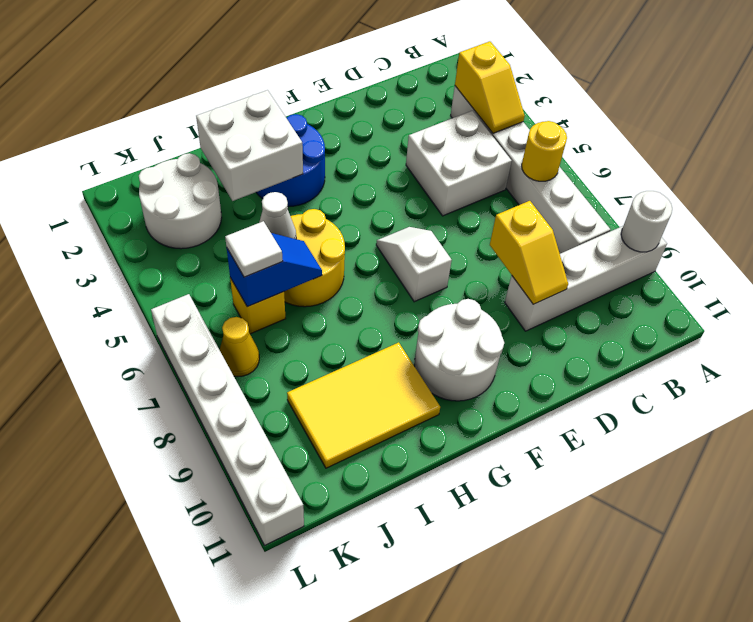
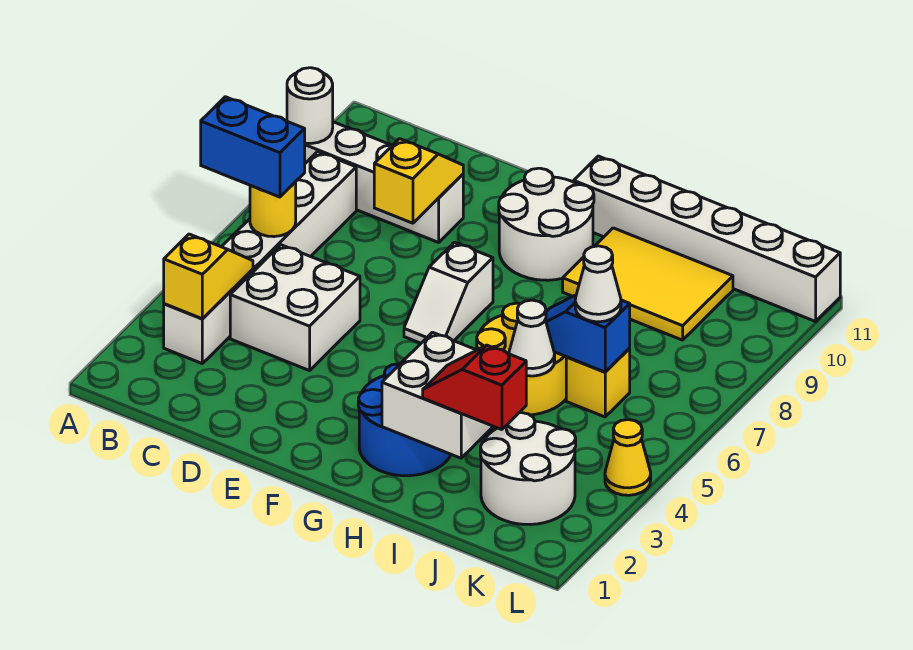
none -> blue 1x2 brick [201,97,305,197]
none -> red 1x2 slope [423,345,526,430]
white 1x1 tile [225,221,283,277] -> white 1x1 cone [575,246,621,322]
yellow 1x1 cone [220,317,259,376] -> yellow 1x1 cone moved to [605,420,651,495]
white 1x6 brick [151,294,304,545] -> white 1x6 brick turned to [574,156,840,321]

